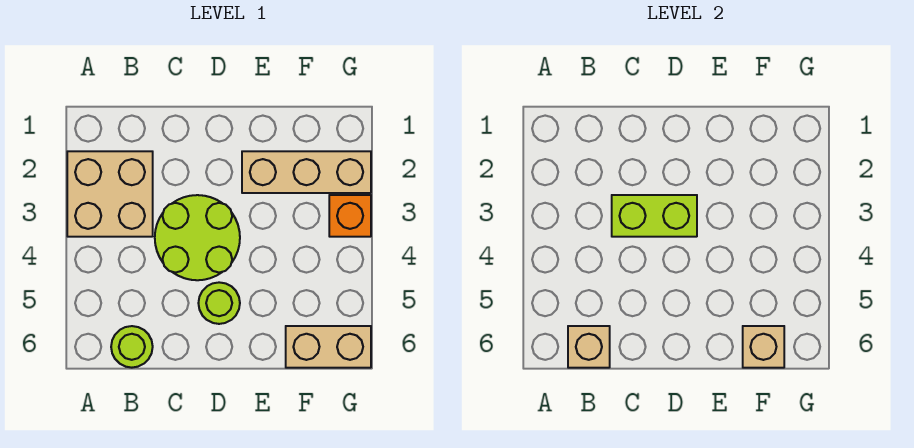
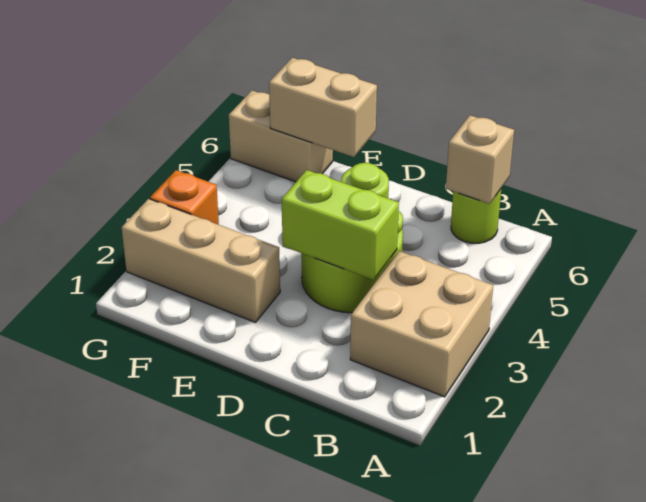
tan 1x1 brick [743,326,784,368] -> tan 1x2 brick [269,58,377,157]

